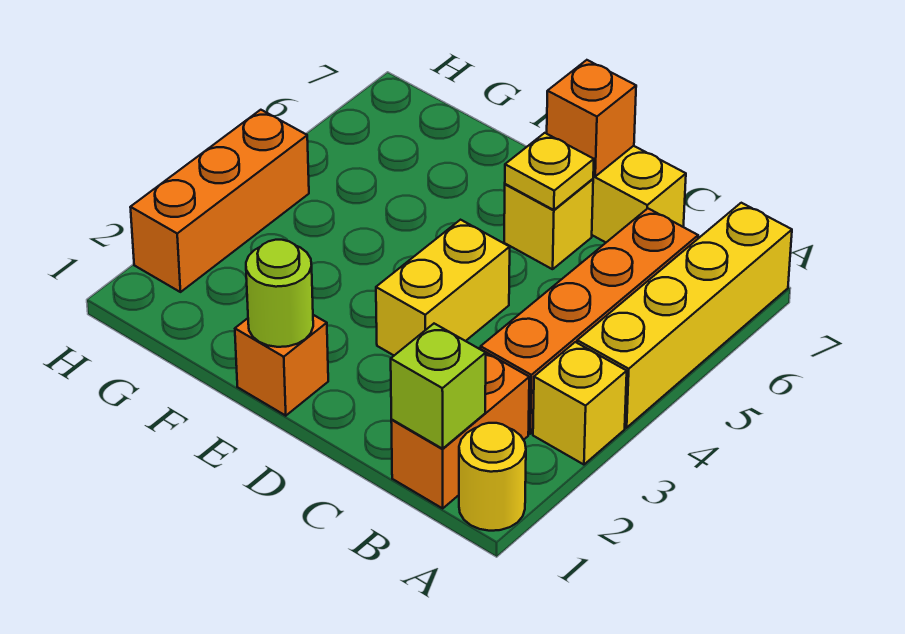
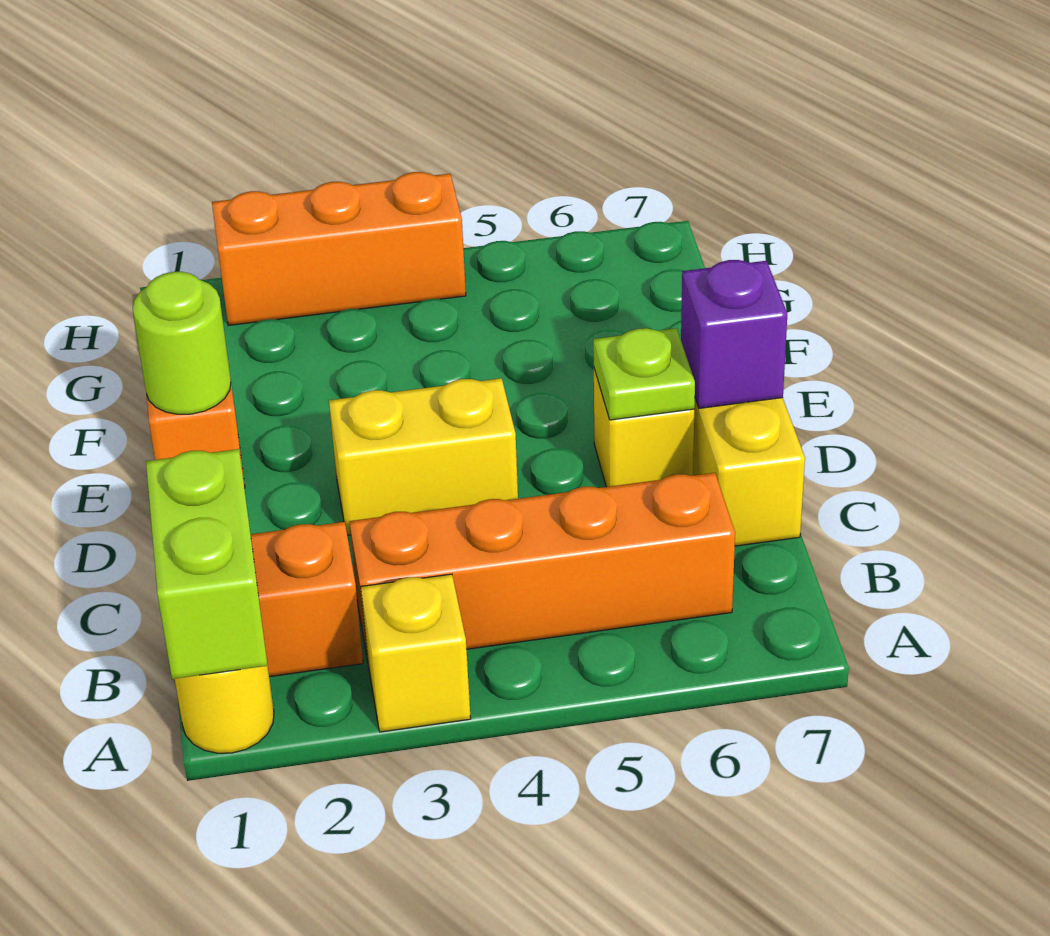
yellow 1x4 brick [577,203,792,428] -> none
lime 1x1 brick [391,324,486,449] -> lime 1x2 brick [146,449,267,679]
yellow 1x1 plate [505,133,594,210] -> lime 1x1 plate [593,328,695,420]
orange 1x1 brick [547,60,636,176] -> purple 1x1 brick [681,260,787,408]

